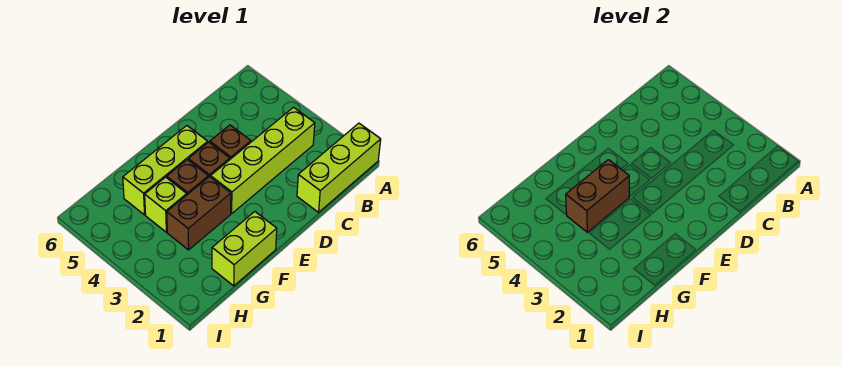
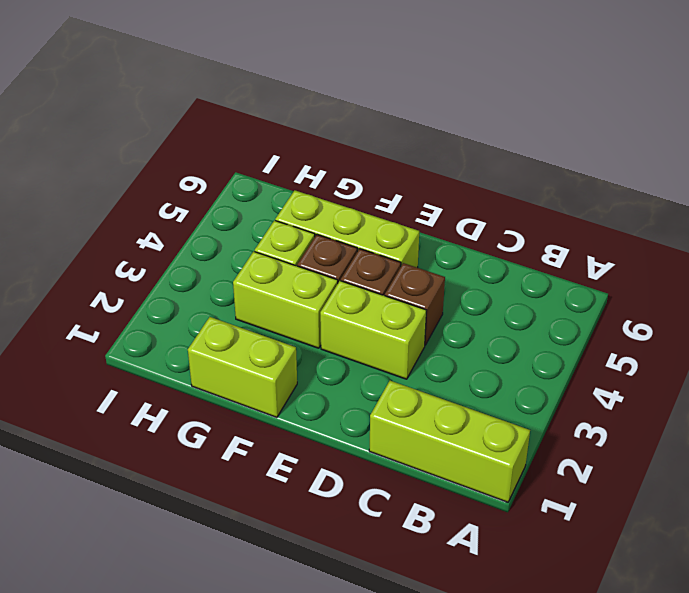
lime 1x4 brick [211,107,315,214] -> lime 1x2 brick [320,281,427,379]
brown 1x2 brick [167,176,231,250] -> lime 1x2 brick [233,251,338,348]
brown 1x2 brick [566,160,629,232] -> none

